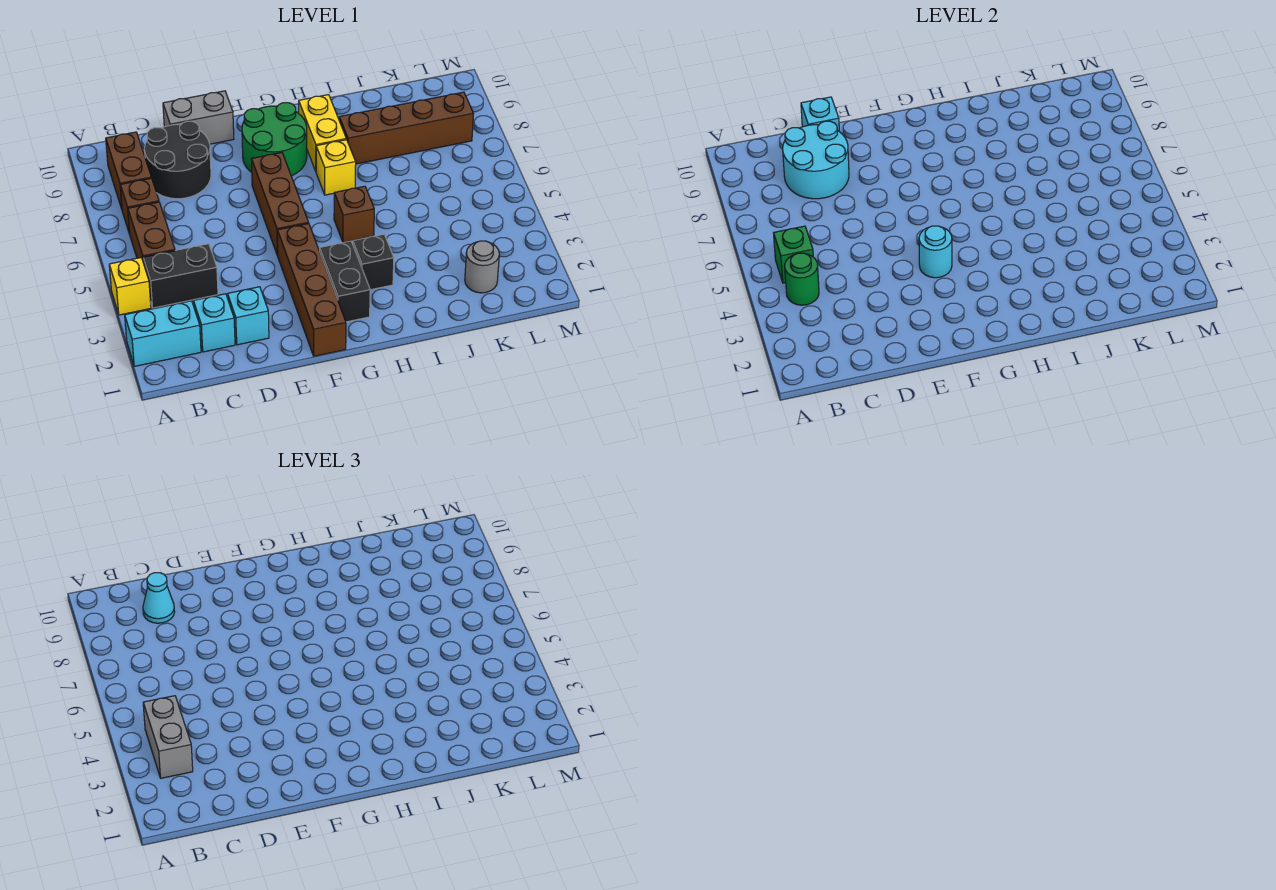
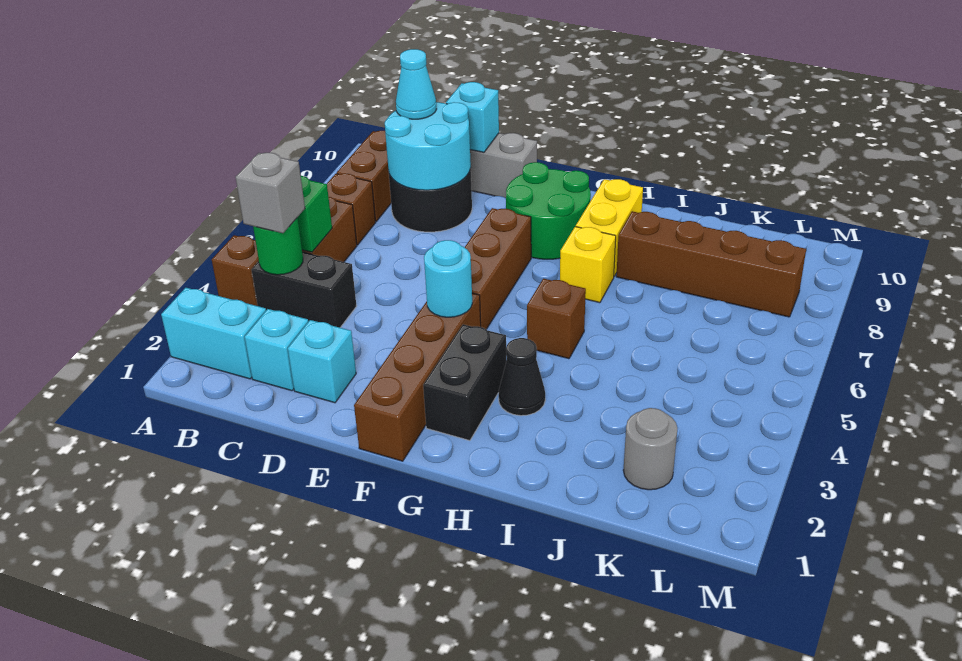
yellow 1x1 brick [109,258,151,315] -> brown 1x1 brick [212,235,259,306]
grey 1x2 brick [143,696,193,778] -> grey 1x1 brick [236,153,305,233]
black 1x1 brick [353,234,394,290] -> black 1x1 cone [499,338,545,416]

